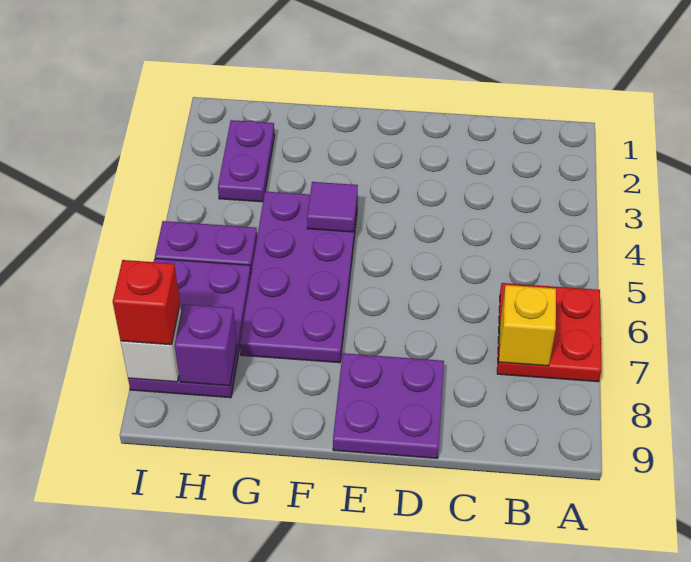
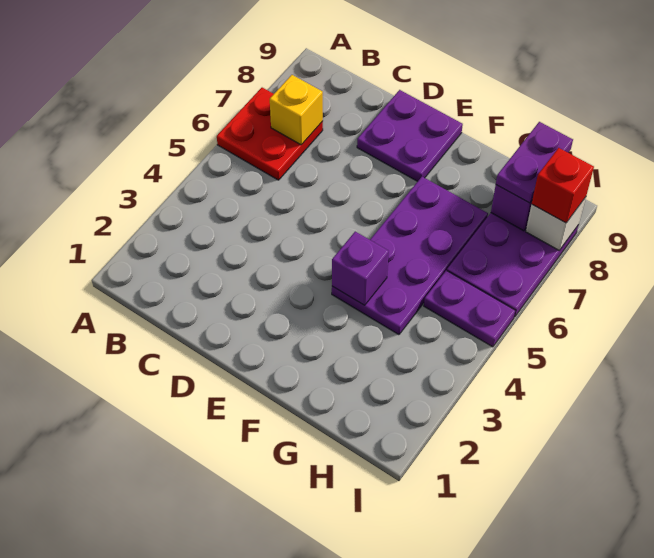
purple 1x1 tile [307,182,358,232] -> purple 1x1 brick [332,232,389,305]
purple 1x2 plate [218,120,275,202] -> purple 1x2 plate moved to [496,122,573,203]

